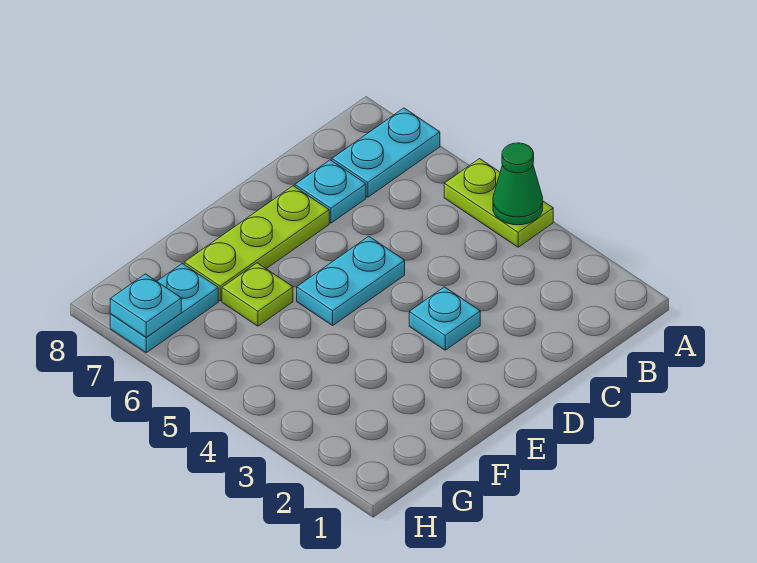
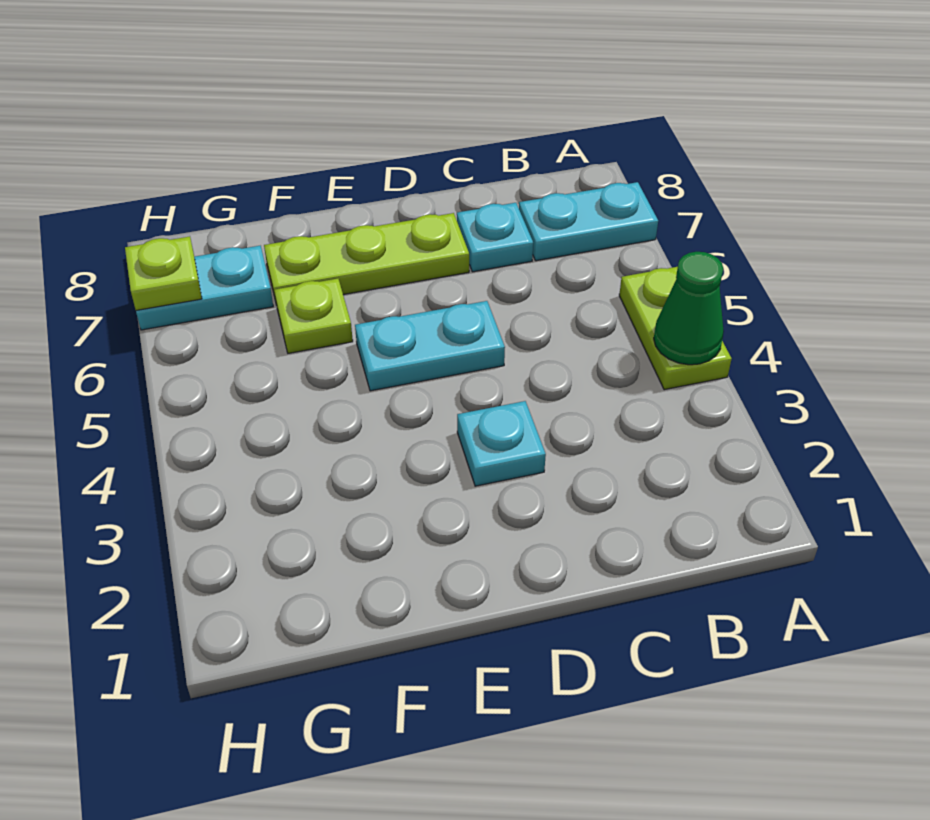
cyan 1x1 plate [110,274,181,337] -> lime 1x1 plate [125,236,202,310]

